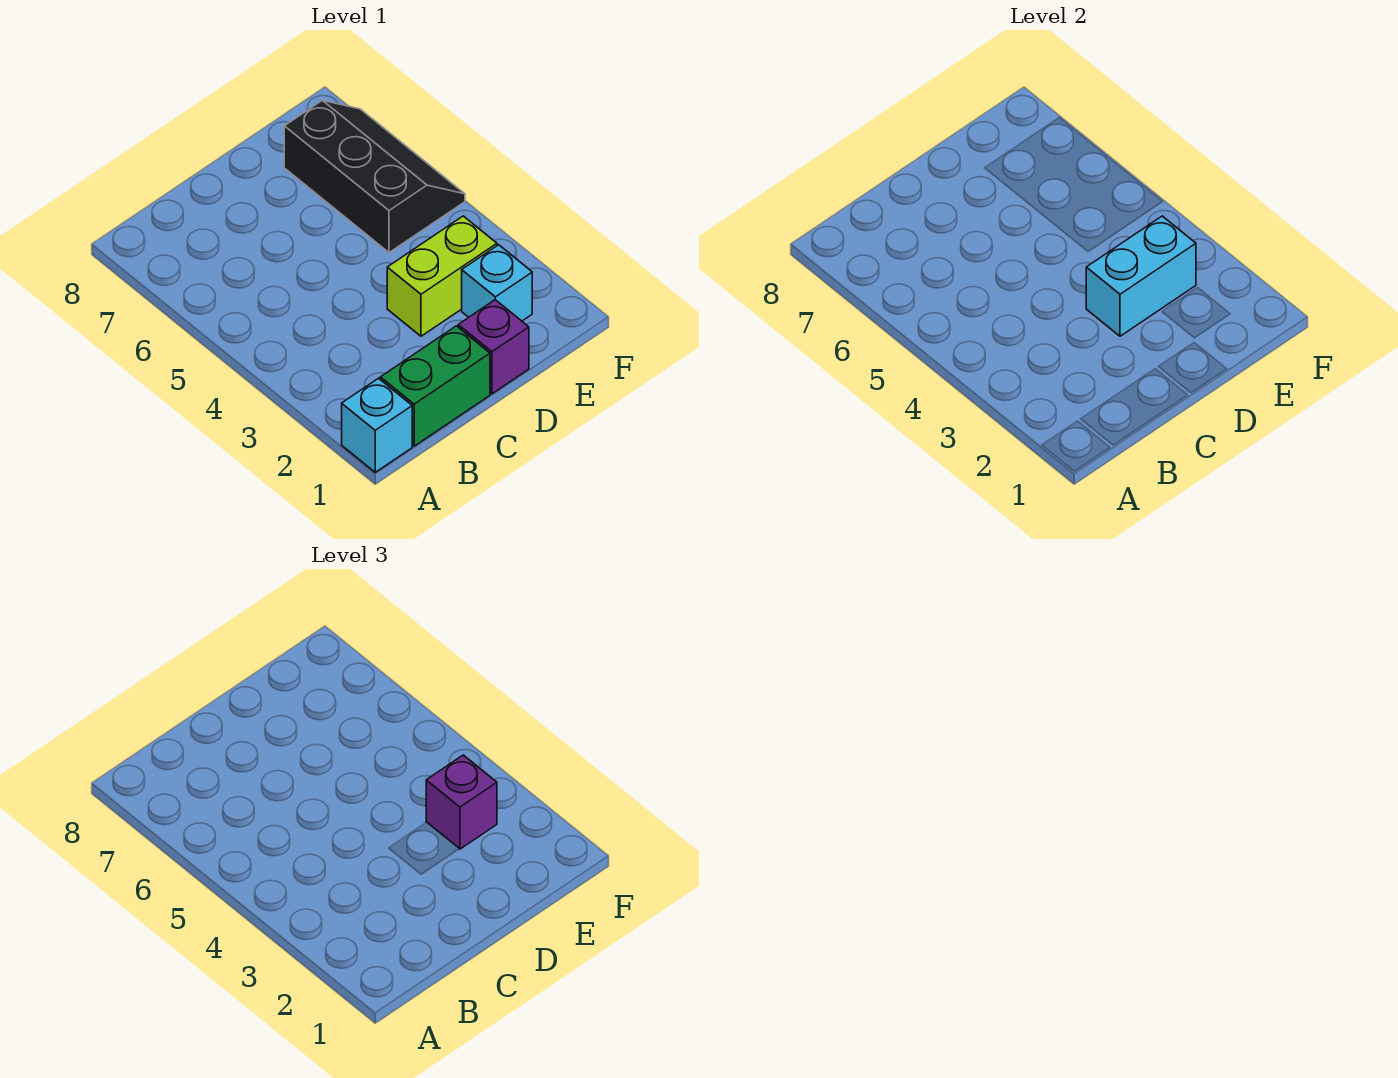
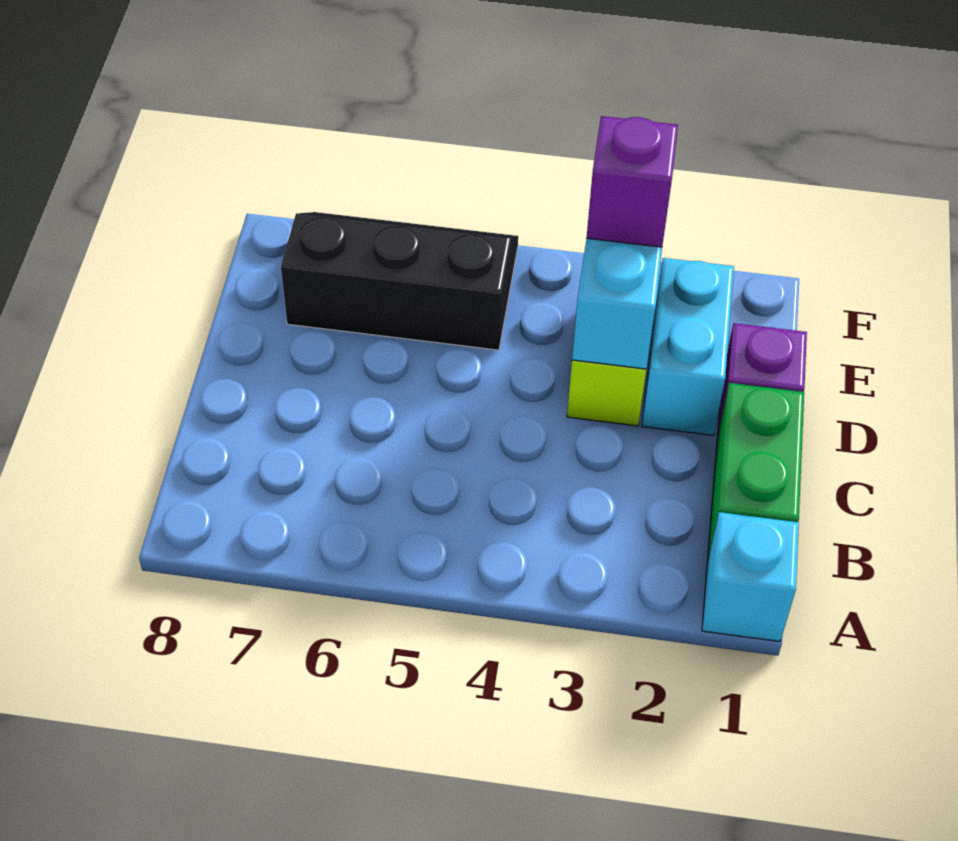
cyan 1x1 brick [462,245,532,321] -> cyan 1x2 brick [642,258,734,435]

